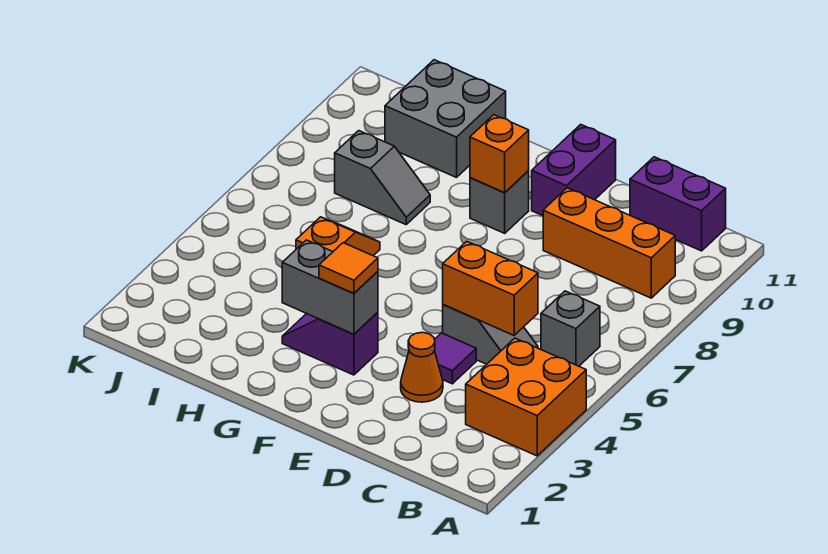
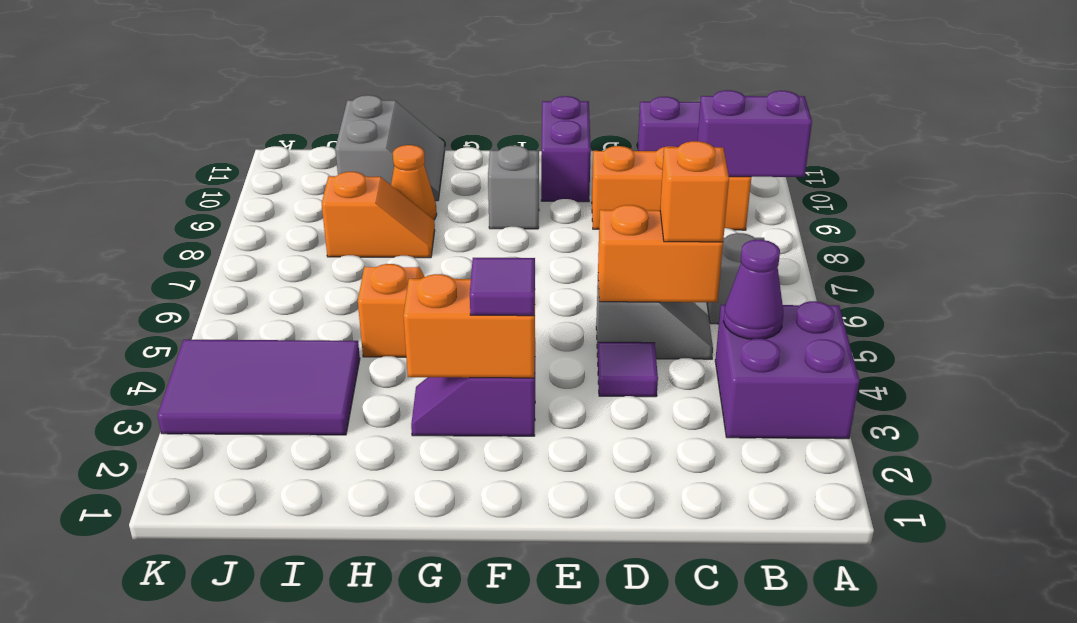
orange 2x2 brick [466,338,586,456] -> purple 2x2 brick [715,301,859,439]
none -> purple 1x2 brick [698,90,812,177]
none -> purple 1x1 cone [723,240,783,339]
orange 1x1 cone [401,332,443,402] -> orange 1x1 cone moved to [391,145,437,220]
grey 1x2 brick [282,240,378,334] -> orange 1x2 brick [403,274,535,378]
orange 1x1 tile [319,243,378,294] -> purple 1x1 tile [470,258,535,316]
orange 1x1 brick [470,115,529,193] -> orange 1x1 brick moved to [660,141,729,242]
grey 1x2 slope [335,131,430,225] -> orange 1x2 slope [322,172,435,258]
grey 2x2 brick [385,60,506,178] -> grey 2x2 slope [335,95,445,201]
none -> purple 2x3 tile [157,340,360,435]

